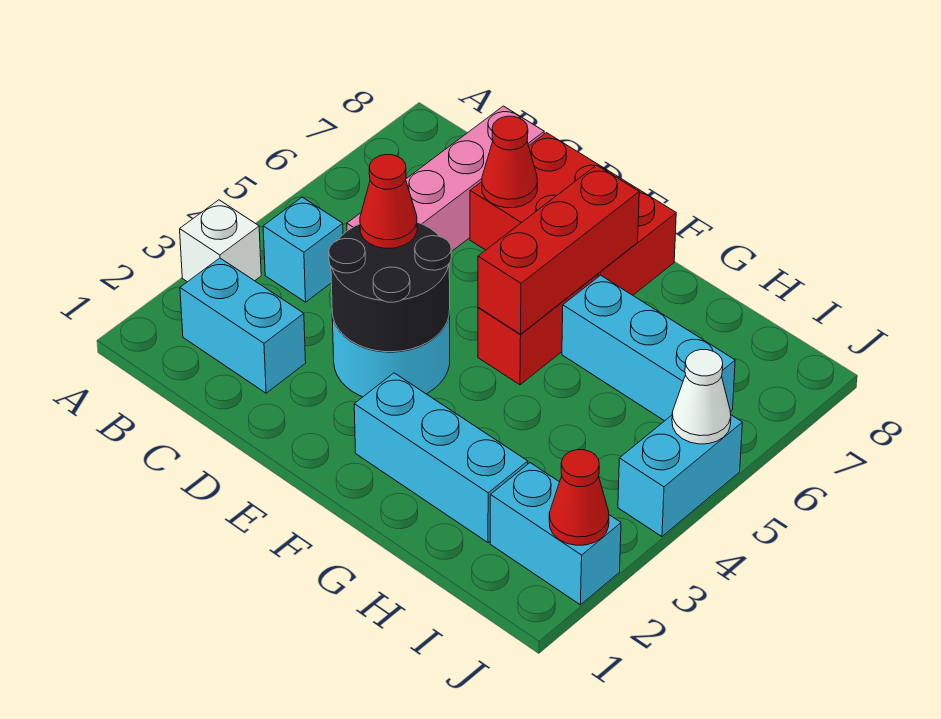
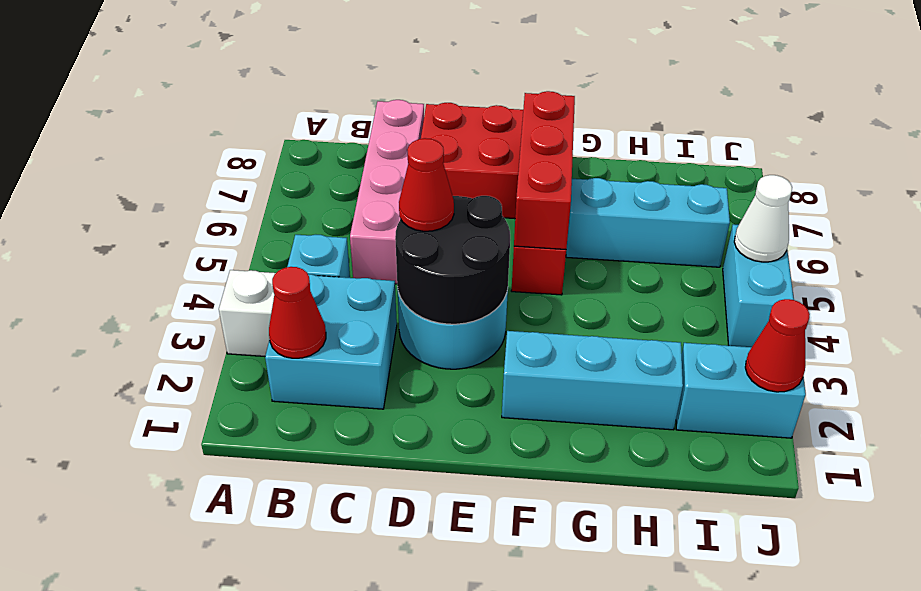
cyan 1x2 brick [180,258,306,393] -> cyan 2x2 brick [265,274,397,409]
red 1x1 cone [482,116,538,208] -> red 1x1 cone moved to [269,267,326,358]

